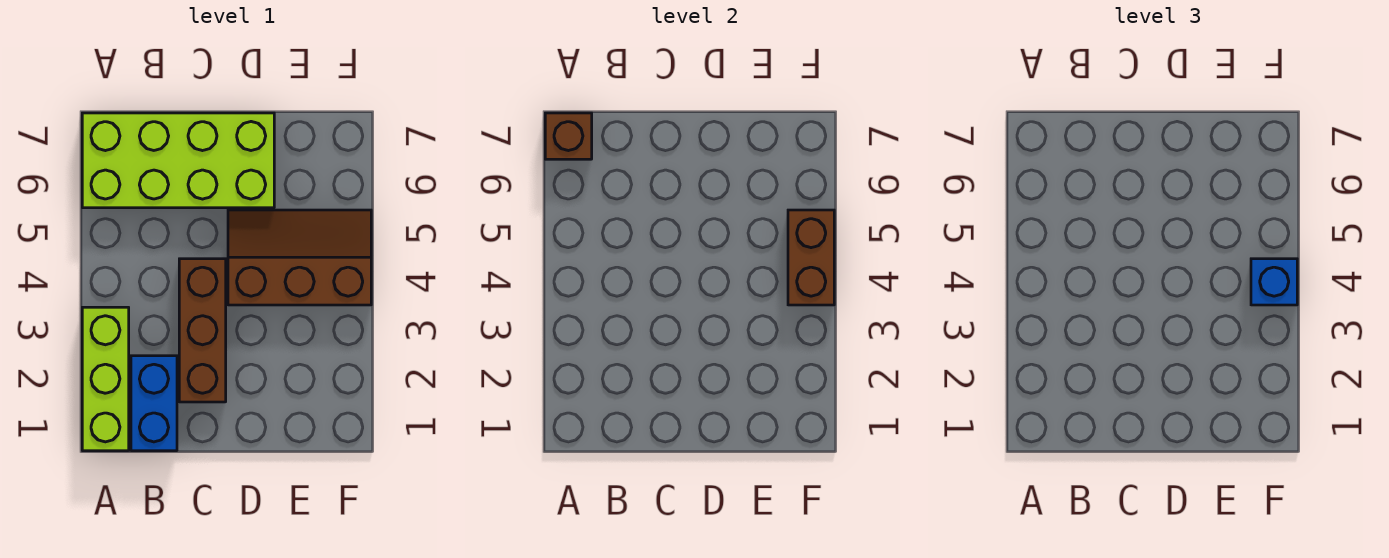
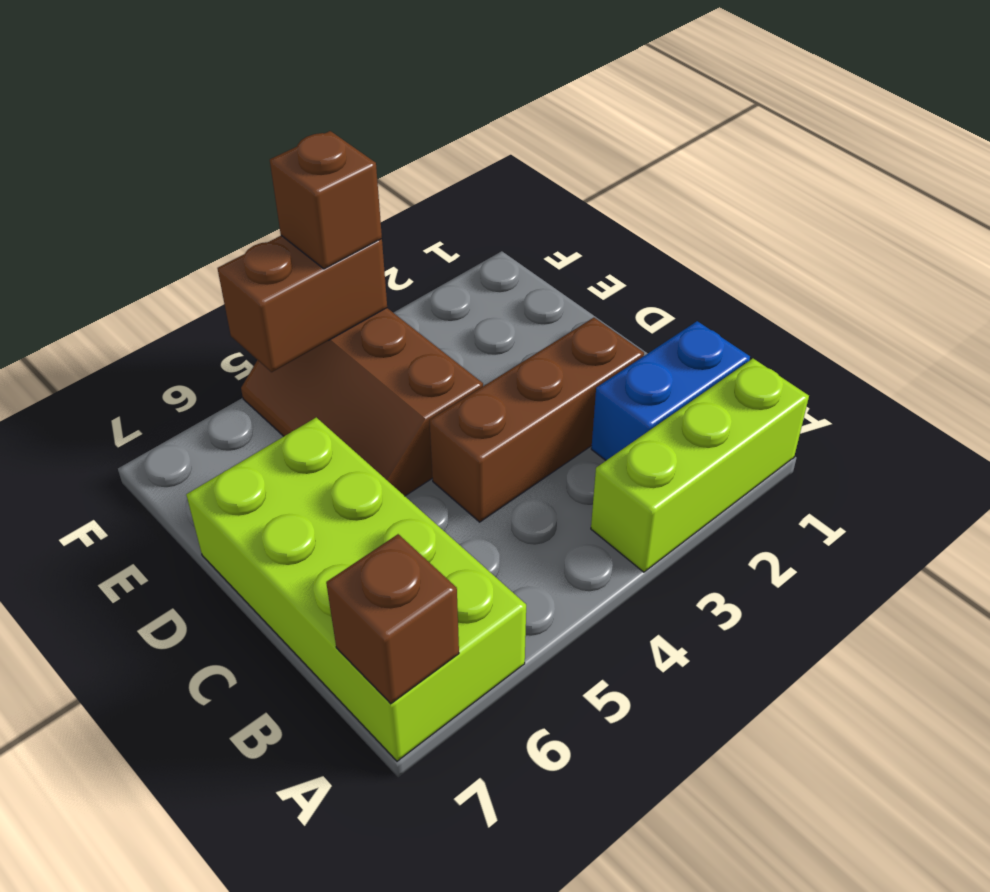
blue 1x1 brick [1251,259,1297,305] -> brown 1x1 brick [270,131,382,269]

